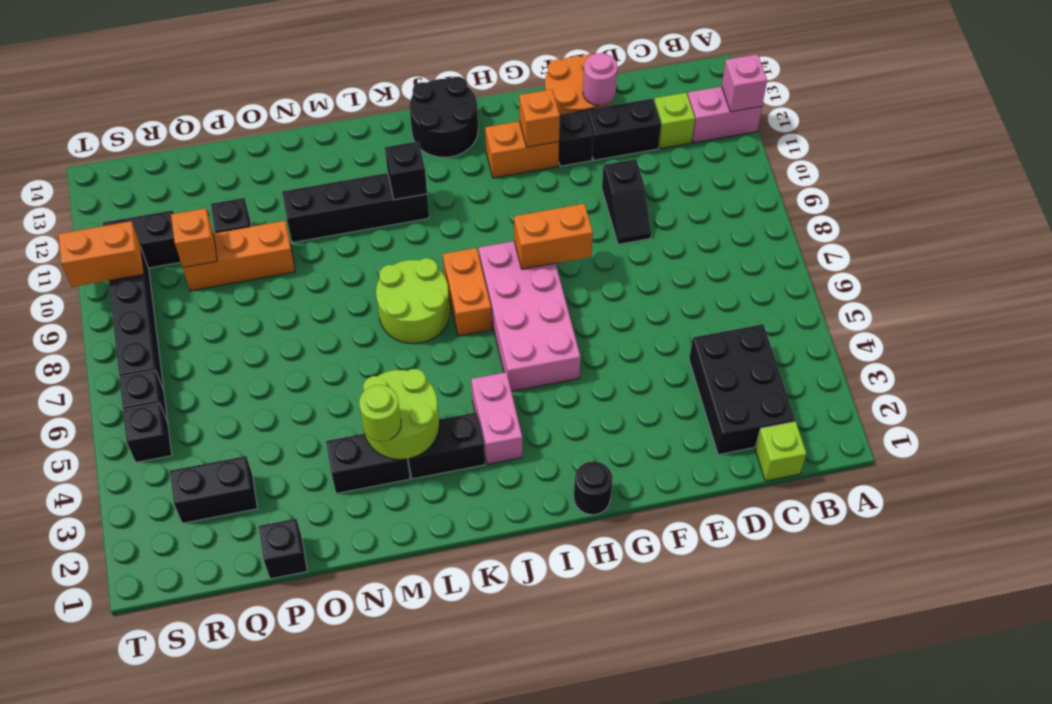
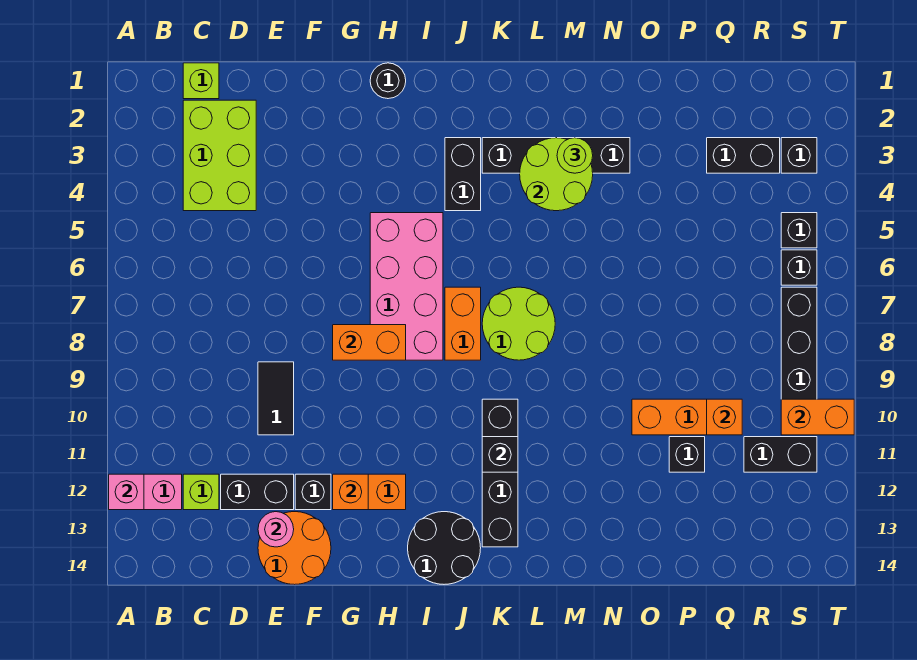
black 2x3 brick [689,324,795,455] -> lime 2x3 brick [183,100,256,211]
black 1x2 slope [602,159,651,244] -> black 1x2 tile [258,362,294,435]
pink 1x2 brick [471,372,522,464] -> black 1x2 brick [445,138,481,211]
black 1x4 brick [282,173,429,243] -> black 1x4 brick turned to [482,399,518,547]
black 1x1 brick [259,519,307,579] -> black 1x1 brick moved to [781,138,817,173]

